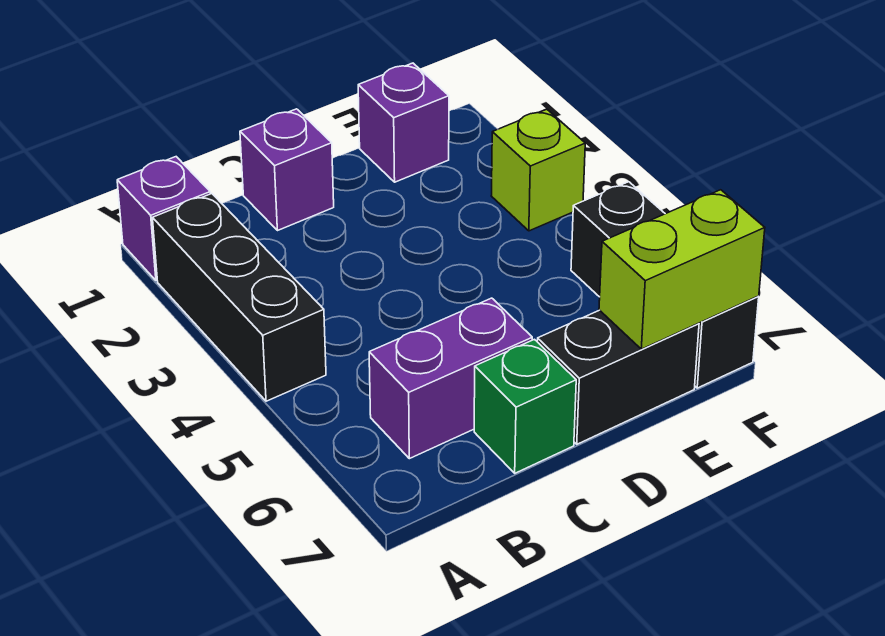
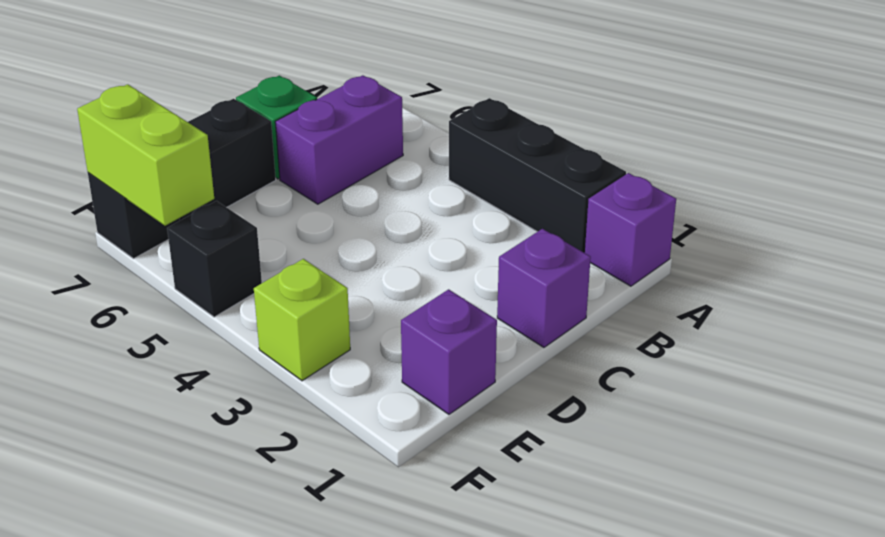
lime 1x2 brick [599,190,765,349] -> lime 1x2 brick turned to [77,84,214,226]

